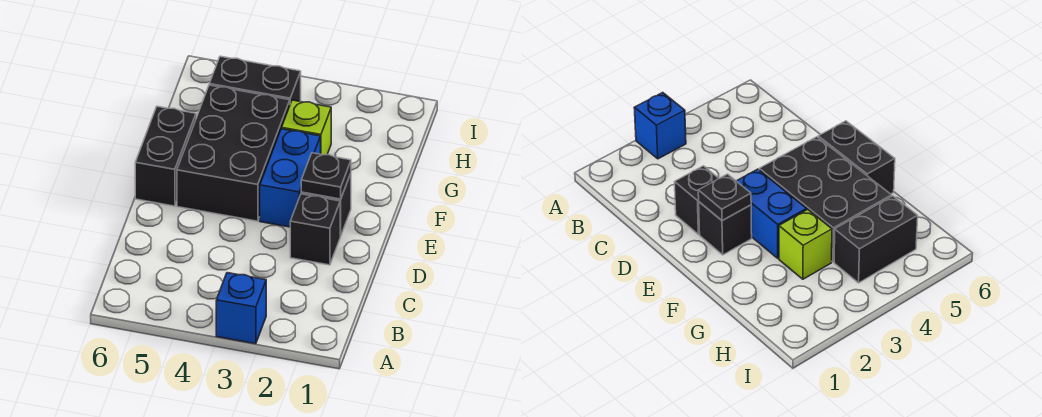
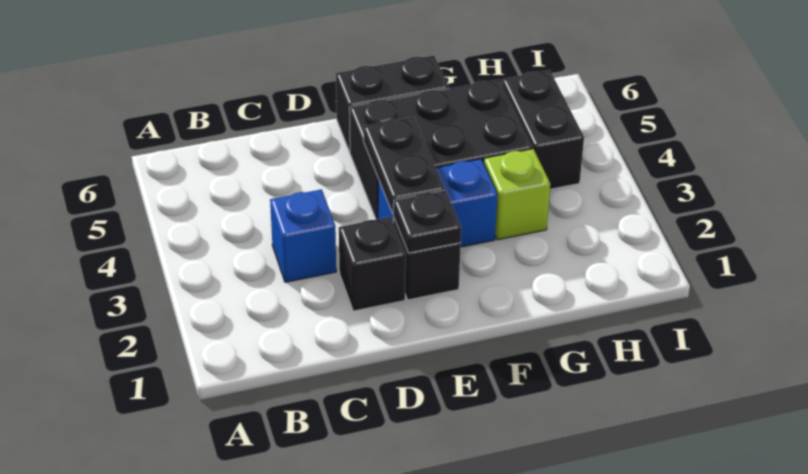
blue 1x1 brick [216,273,266,344] -> blue 1x1 brick moved to [270,189,336,282]
none -> black 1x2 plate [363,117,445,214]

